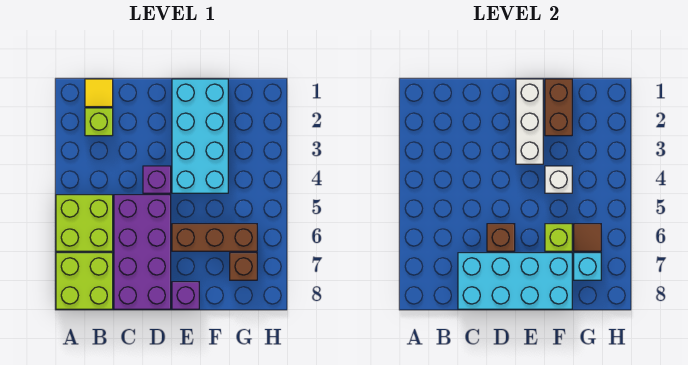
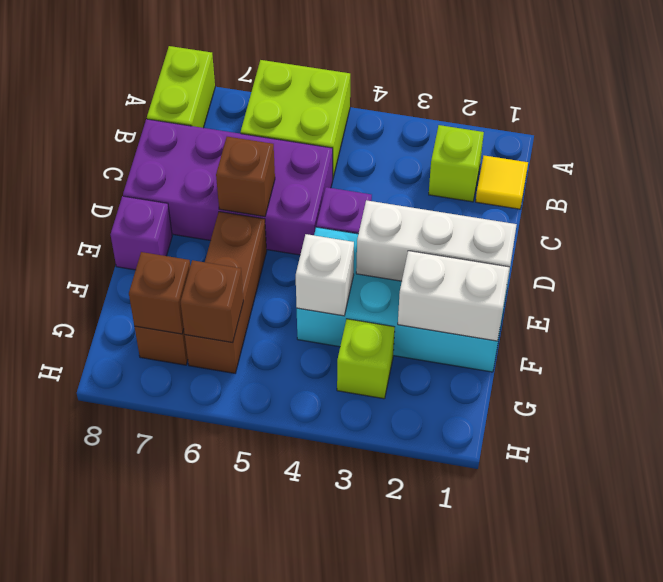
lime 2x2 brick [56,253,113,309] -> lime 1x2 brick [147,46,215,128]
cyan 2x4 brick [458,253,572,309] -> none
brown 1x2 brick [545,79,572,136] -> white 1x2 brick [398,251,509,341]
lime 1x1 brick [545,224,572,251] -> lime 1x1 brick moved to [337,319,395,399]
brown 1x1 tile [574,224,601,251] -> brown 1x1 brick [181,260,243,342]
cyan 1x1 brick [574,253,601,280] -> brown 1x1 brick [129,252,190,334]

